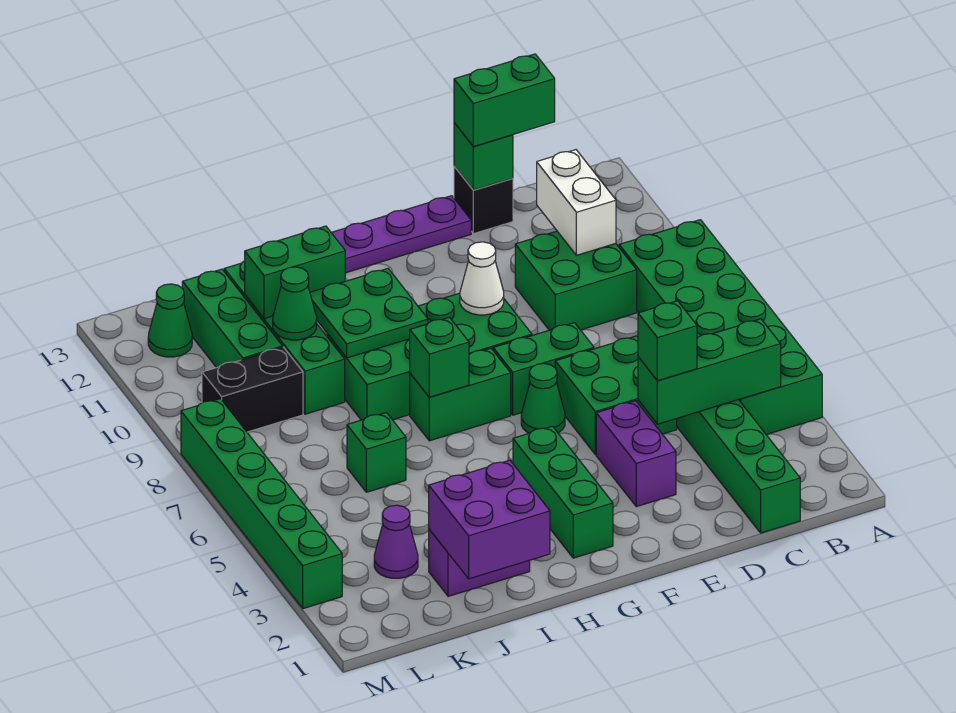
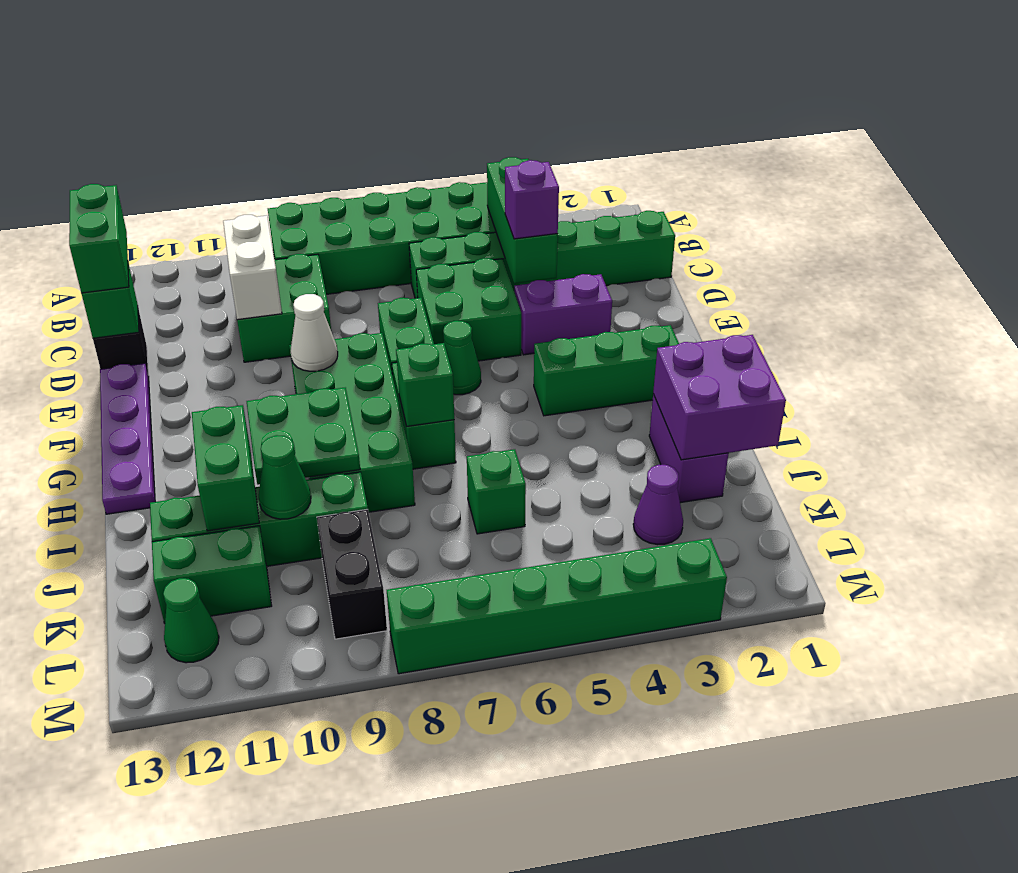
white 1x2 brick [537,150,616,255] -> white 1x2 brick turned to [223,215,282,320]
green 1x1 brick [638,301,697,381] -> purple 1x1 brick [505,160,559,239]
green 1x3 brick [182,269,283,368] -> green 1x2 brick [152,526,272,623]

